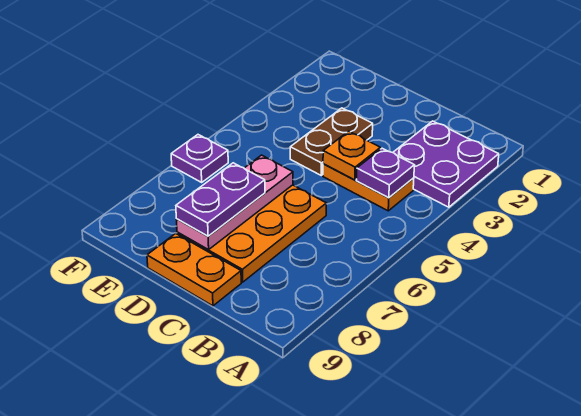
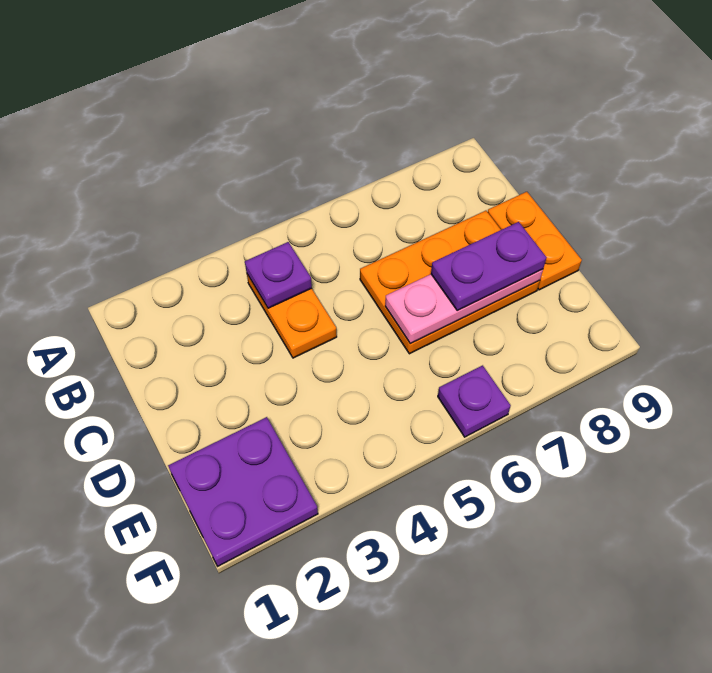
purple 2x2 plate [393,121,499,207] -> purple 2x2 plate moved to [168,417,318,566]
orange 1x1 plate [323,131,380,180] -> none
brown 1x2 plate [290,108,373,175] -> none

